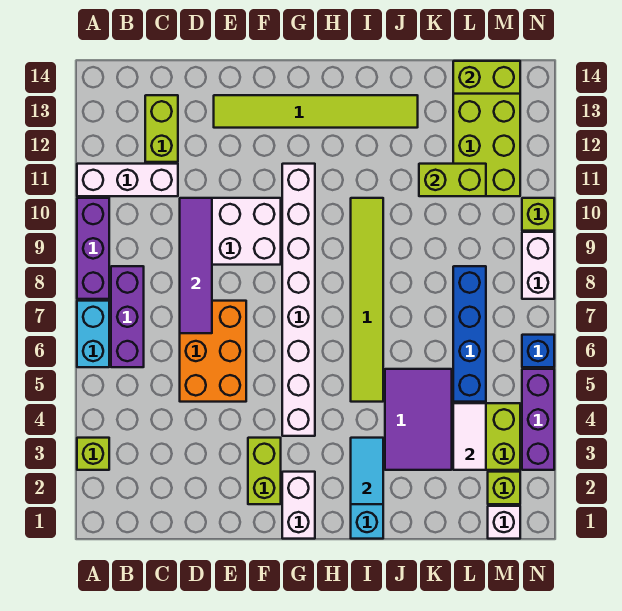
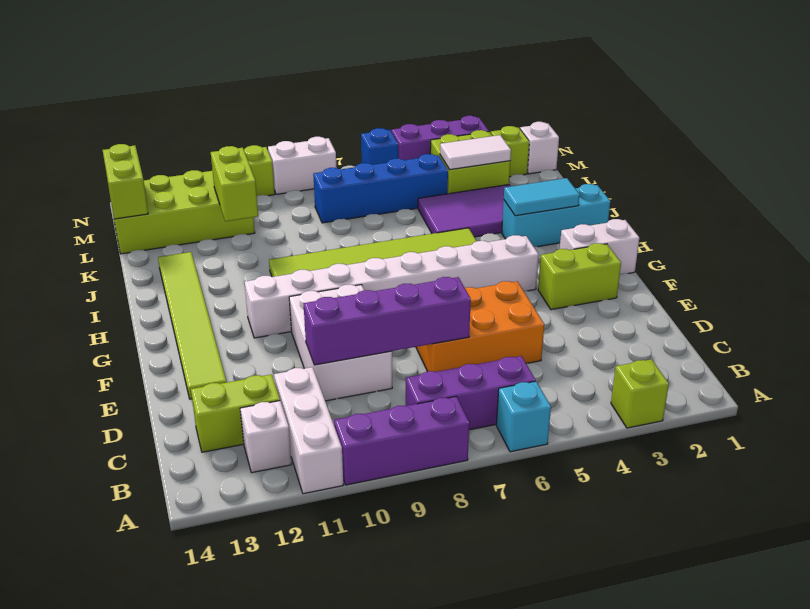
cyan 1x2 brick [77,301,109,367] -> cyan 1x1 brick [496,381,551,452]
none -> white 1x1 brick [240,401,292,473]
purple 1x4 tile [180,198,212,333] -> purple 1x4 brick [303,277,471,365]

